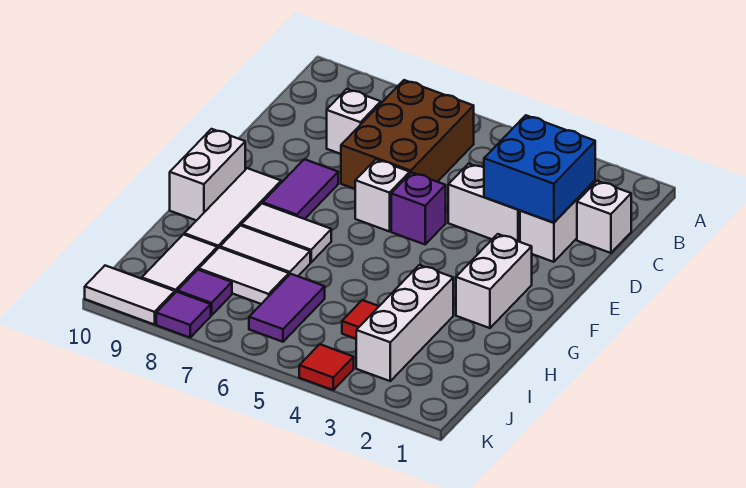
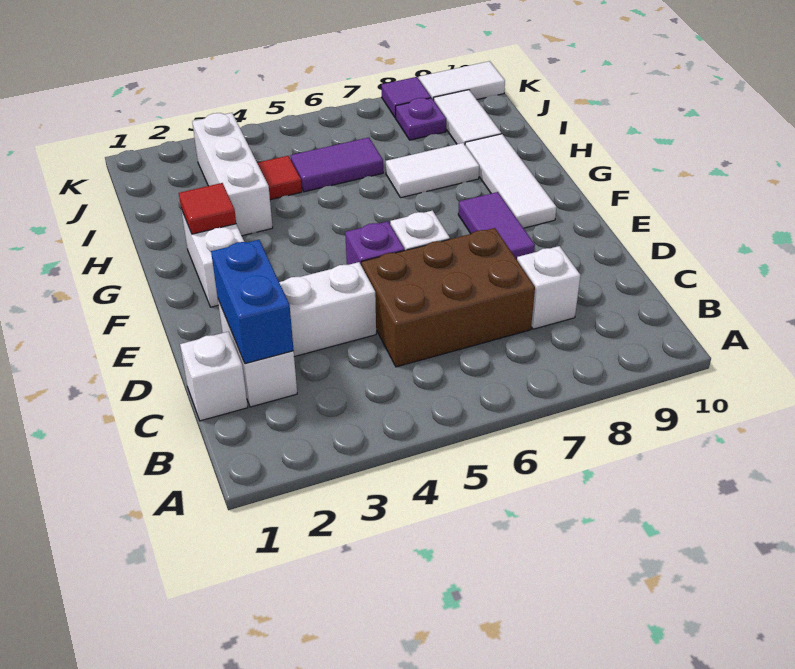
brown 2x3 brick [341,80,474,189] -> brown 2x3 brick turned to [362,228,535,367]
blue 2x2 brick [484,115,595,223] -> blue 1x2 brick [211,240,294,364]
white 1x2 brick [170,129,245,221] -> none
white 1x2 tile [241,203,331,262] -> none
purple 1x2 tile [249,274,325,342] -> purple 1x2 tile turned to [290,138,383,192]
white 1x2 tile [199,248,289,304] -> none
purple 1x1 tile [178,270,232,316] -> purple 1x1 plate [396,98,446,140]
red 1x1 tile [299,344,354,390] -> red 1x1 tile moved to [179,183,236,234]

